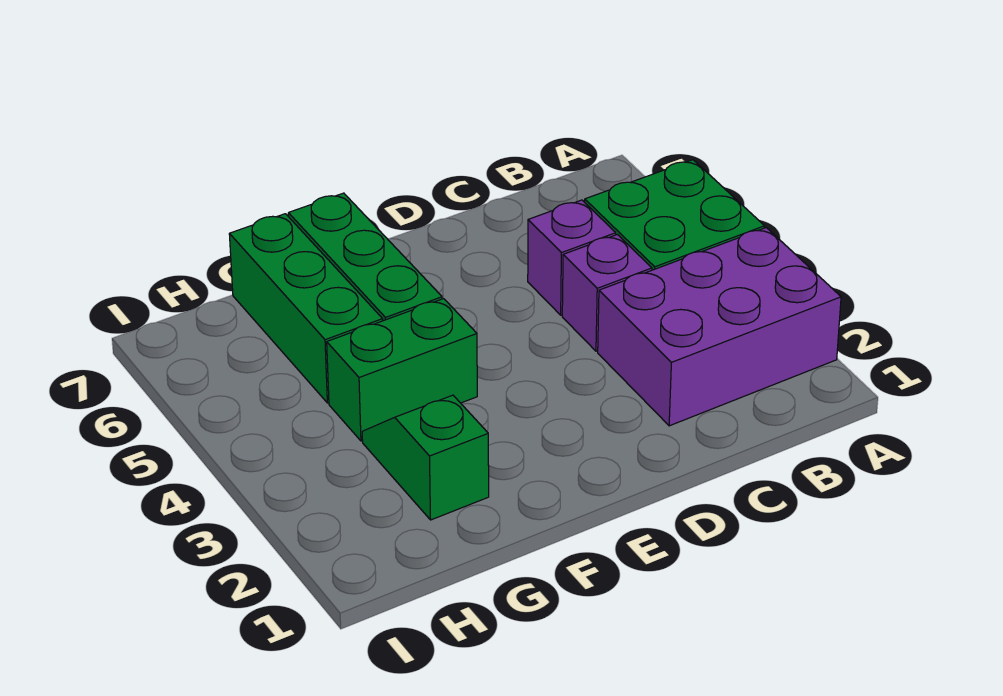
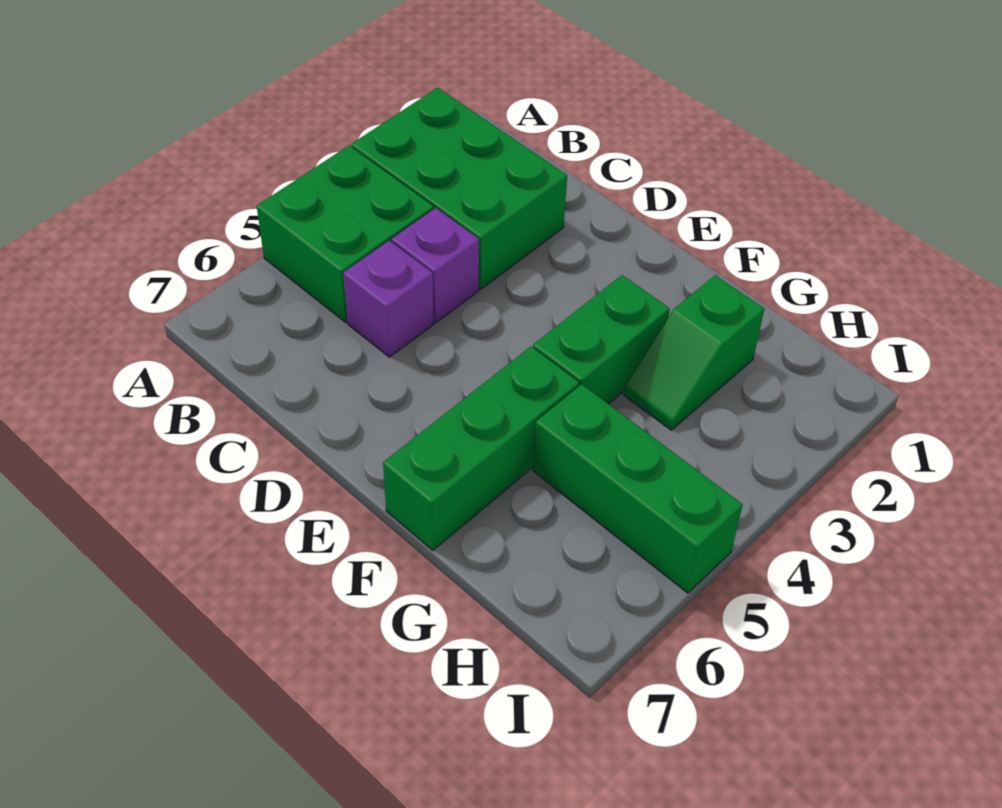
purple 2x3 brick [598,228,841,426] -> green 2x3 brick [351,88,567,289]
green 1x2 brick [327,299,477,441] -> green 1x2 brick turned to [533,275,670,404]
green 1x3 brick [229,214,383,403] -> green 1x3 brick turned to [533,384,743,593]

